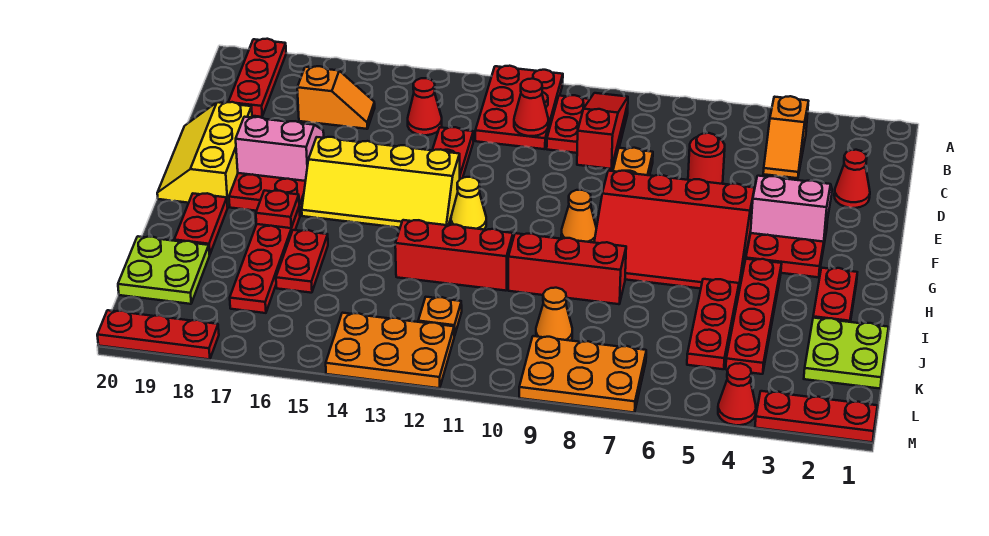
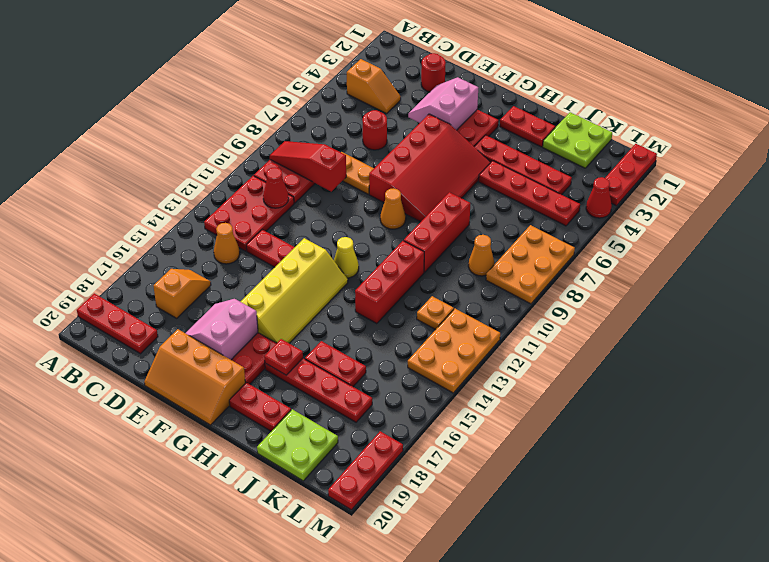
red 2x3 plate [475,66,563,149] -> red 2x3 plate turned to [204,176,294,251]
red 1x1 cone [408,78,442,135] -> orange 1x1 cone [214,223,240,264]
red 1x1 cone [834,150,870,208] -> red 1x1 round brick [421,53,446,92]
yellow 2x3 slope [157,102,252,207] -> orange 2x3 slope [144,329,245,425]
red 1x3 plate [687,279,739,369] -> red 1x4 plate [479,161,580,226]

